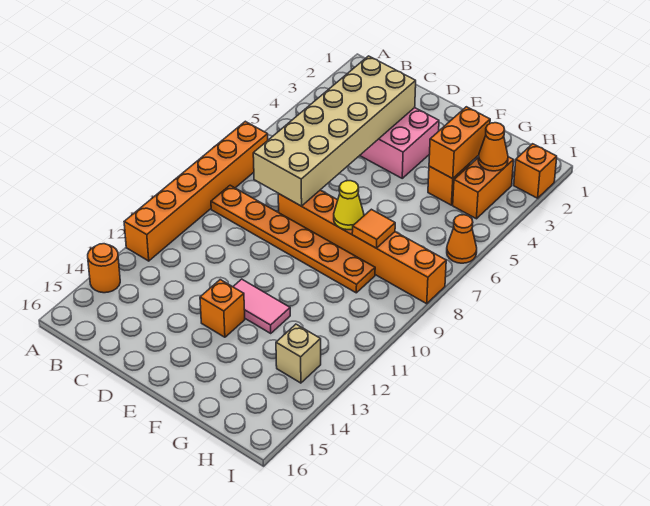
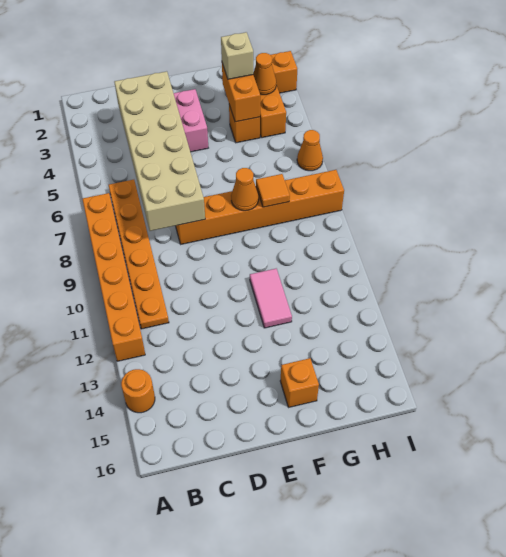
orange 1x6 plate [211,185,375,293] -> orange 1x6 plate turned to [109,180,169,329]
pink 1x2 tile [233,279,290,333] -> pink 1x2 tile turned to [250,269,292,328]
orange 1x1 brick [200,280,245,337] -> orange 1x1 brick moved to [280,358,319,407]
yellow 1x1 cone [334,181,364,230] -> orange 1x1 cone [231,168,259,211]
tan 1x1 brick [276,324,321,383] -> tan 1x1 brick moved to [221,32,253,79]

